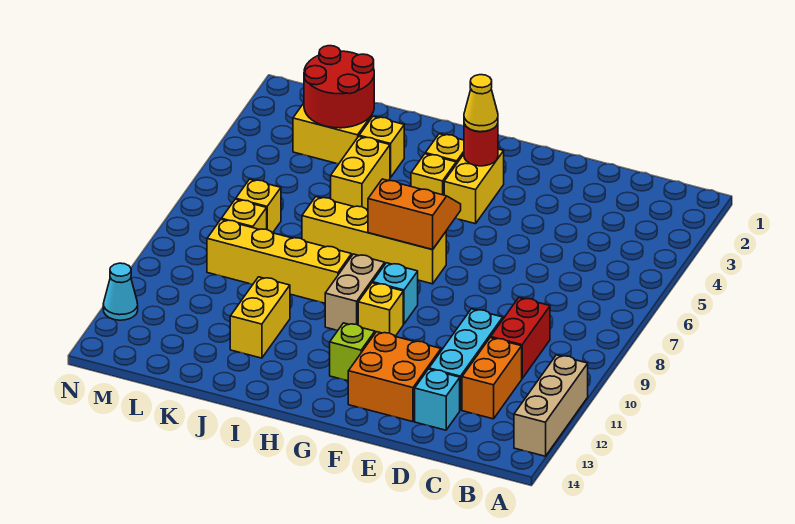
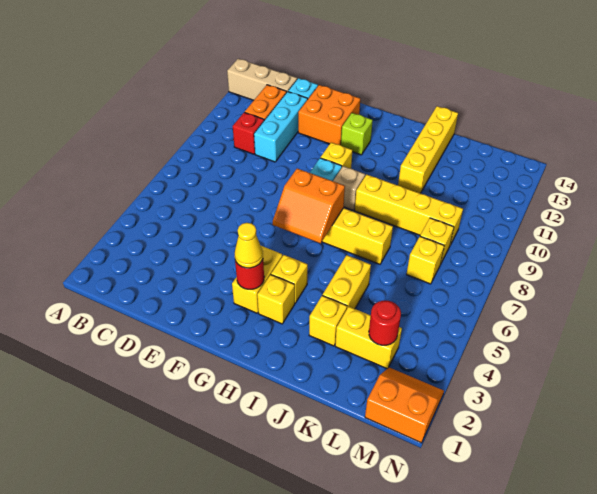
tan 1x3 brick [514,355,588,456] -> tan 1x3 brick turned to [227,59,297,100]
red 1x2 brick [491,298,550,378] -> red 1x1 brick [233,112,264,154]
tan 1x2 brick [325,254,385,330] -> tan 1x1 brick [333,166,365,210]
yellow 1x2 brick [230,277,290,358] -> yellow 1x4 brick [398,106,458,193]
red 2x2 round brick [304,46,374,128] -> red 1x1 round brick [369,301,401,345]
none -> orange 2x2 slope [365,367,444,443]
cyan 1x1 cone [103,263,138,320] -> none

